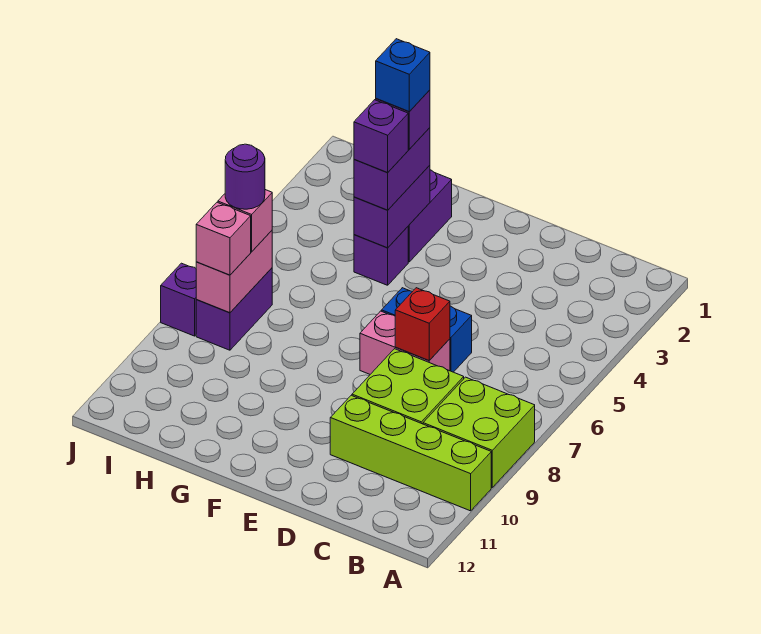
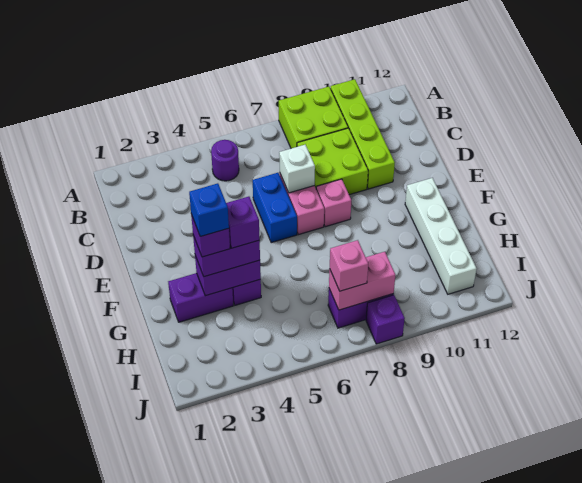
red 1x1 brick [395,288,450,361] -> white 1x1 brick [279,145,315,193]
none -> white 1x4 brick [405,178,477,294]
purple 1x1 round brick [225,144,265,209] -> purple 1x1 round brick moved to [211,140,239,181]
pink 1x1 brick [196,202,251,275] -> pink 1x1 brick moved to [316,179,351,227]

